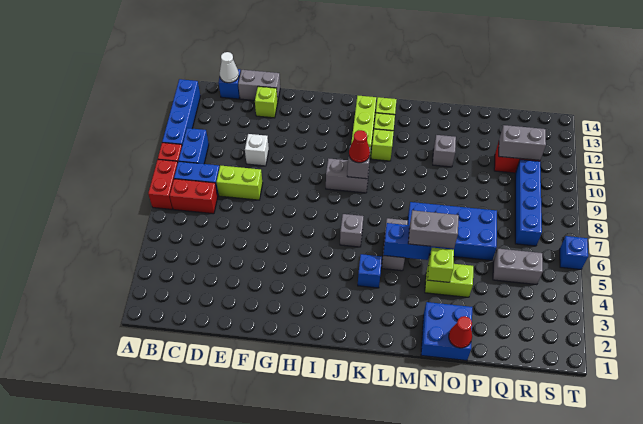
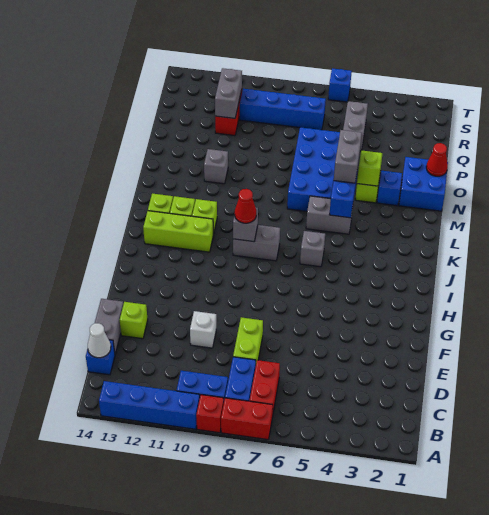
grey 1x2 brick [326,158,369,193] -> grey 1x2 brick turned to [233,225,280,261]
blue 1x1 brick [358,254,382,288] -> blue 1x1 brick moved to [377,171,402,206]

